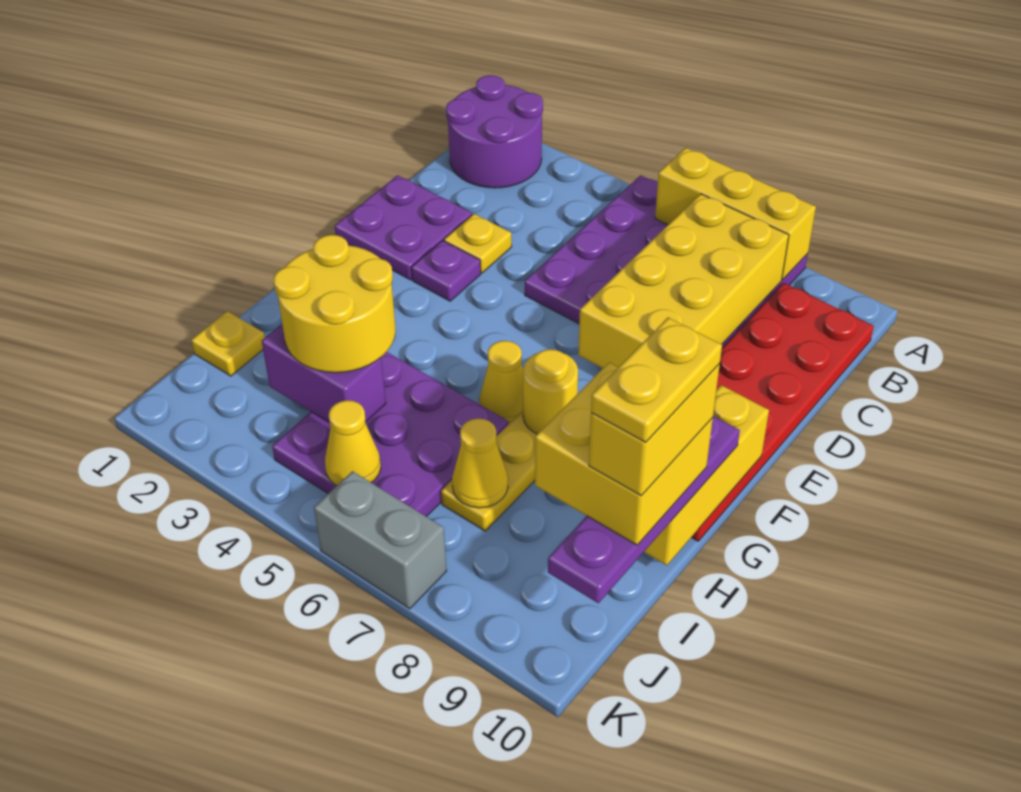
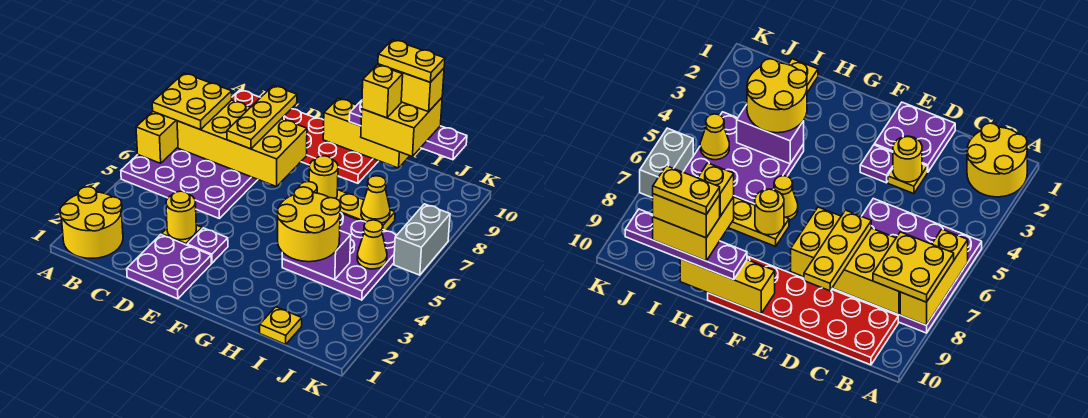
purple 2x2 round brick [446,75,543,188] -> yellow 2x2 round brick [60,187,123,258]
none -> yellow 2x2 plate [152,73,232,130]
none -> yellow 1x1 round brick [166,191,196,240]
none -> yellow 1x3 plate [227,86,297,149]
none -> yellow 1x1 brick [362,65,403,118]
purple 1x2 brick [262,324,386,422] -> purple 1x2 brick turned to [282,231,351,280]

